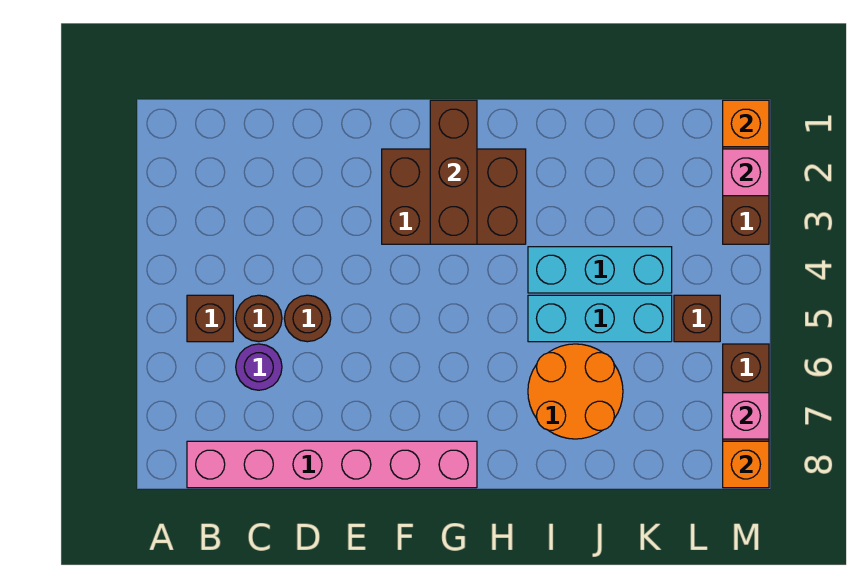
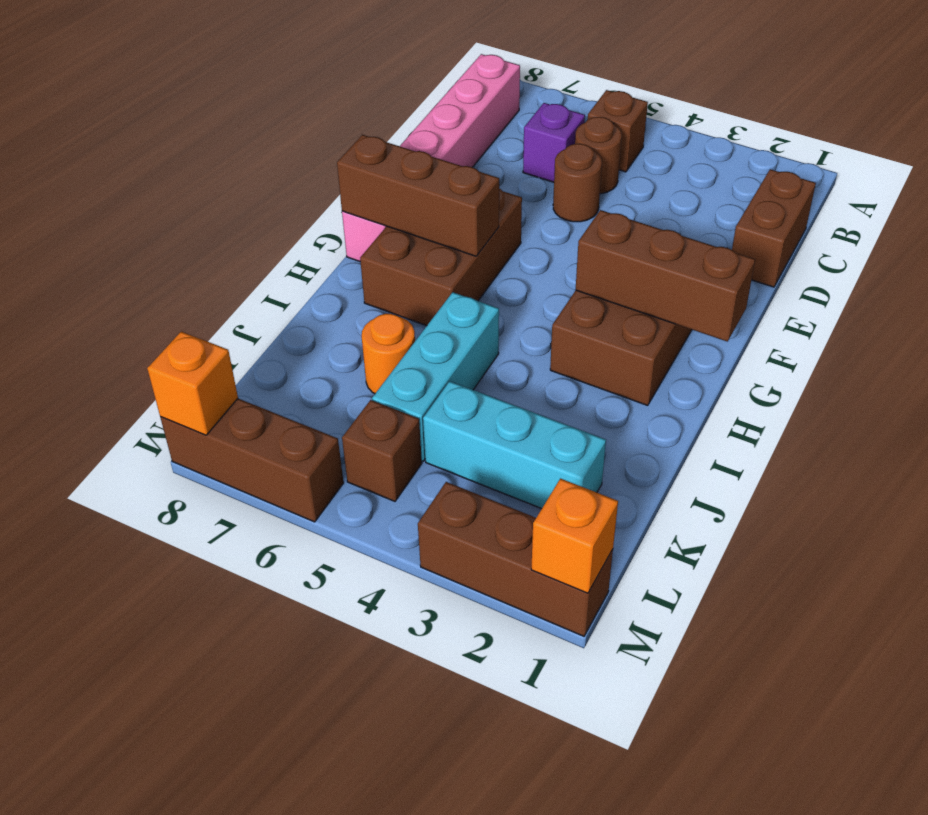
none -> brown 1x2 brick [732,169,816,287]
purple 1x1 round brick [236,344,282,390] -> purple 1x1 brick [523,103,585,182]
none -> brown 2x3 brick [360,189,522,326]
none -> brown 1x3 brick [337,135,499,256]
cyan 1x3 brick [528,247,672,293] -> cyan 1x3 brick turned to [423,381,606,509]
orange 2x2 round brick [528,344,623,439] -> orange 1x1 round brick [362,314,415,394]
pink 1x1 brick [723,149,769,196] -> none
pink 1x1 brick [723,393,769,439] -> none

